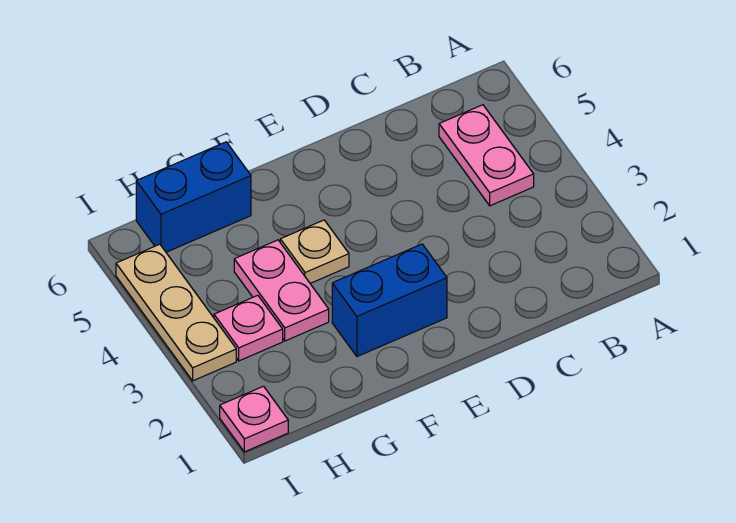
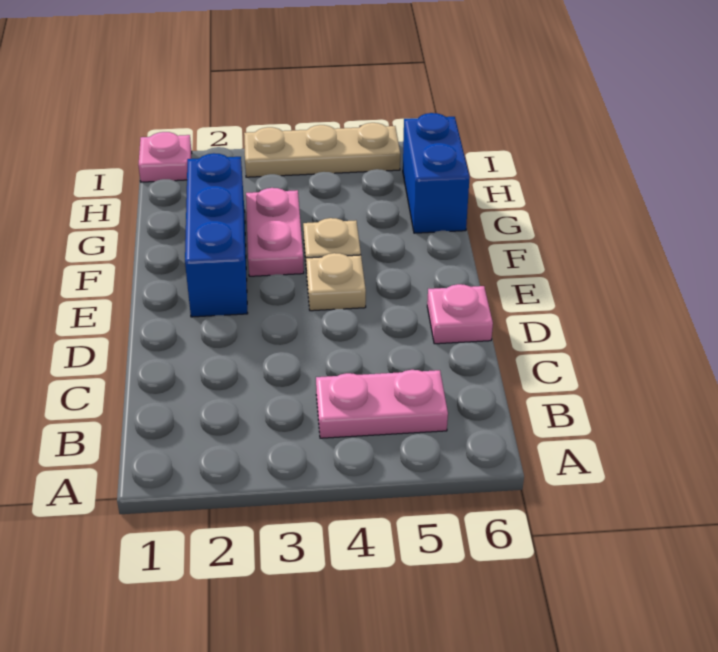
blue 1x2 brick [332,244,447,357] -> blue 1x3 brick [185,153,248,317]
none -> tan 1x1 plate [306,253,366,311]
pink 1x2 plate [234,240,329,341] -> pink 1x2 plate turned to [246,188,304,276]
pink 1x1 plate [214,295,283,361] -> pink 1x1 plate moved to [427,284,493,344]

